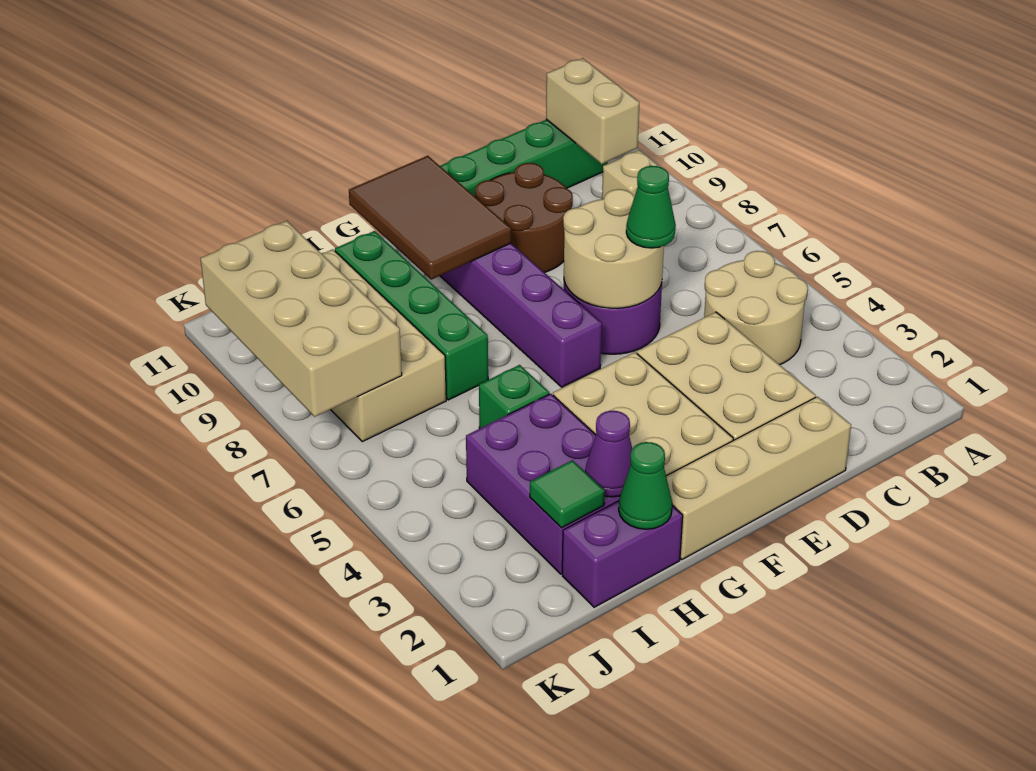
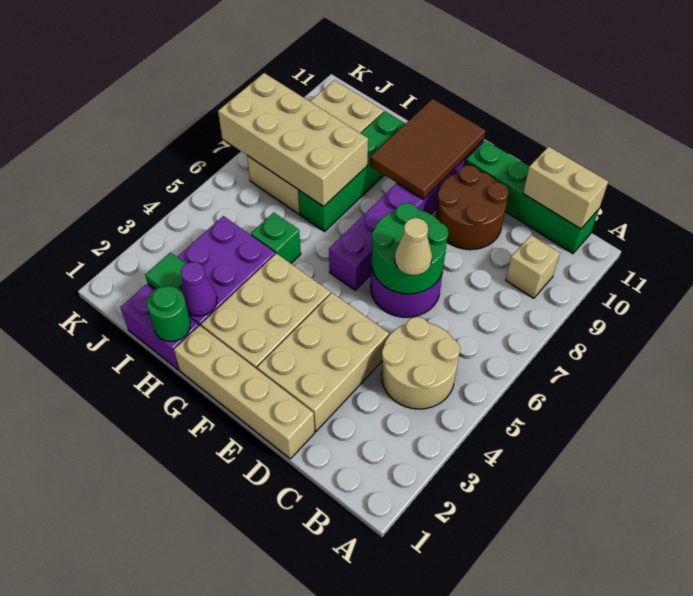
tan 1x2 brick [546,58,639,164] -> tan 1x2 brick turned to [523,146,608,229]
tan 2x2 round brick [563,189,664,308] -> green 2x2 round brick [372,203,448,294]
green 1x1 cone [626,166,676,248] -> tan 1x1 cone [395,218,432,275]
green 1x1 cone [619,442,672,529] -> green 1x1 round brick [147,286,190,342]
tan 2x4 brick [201,221,402,417] -> tan 2x4 brick turned to [218,73,368,206]

